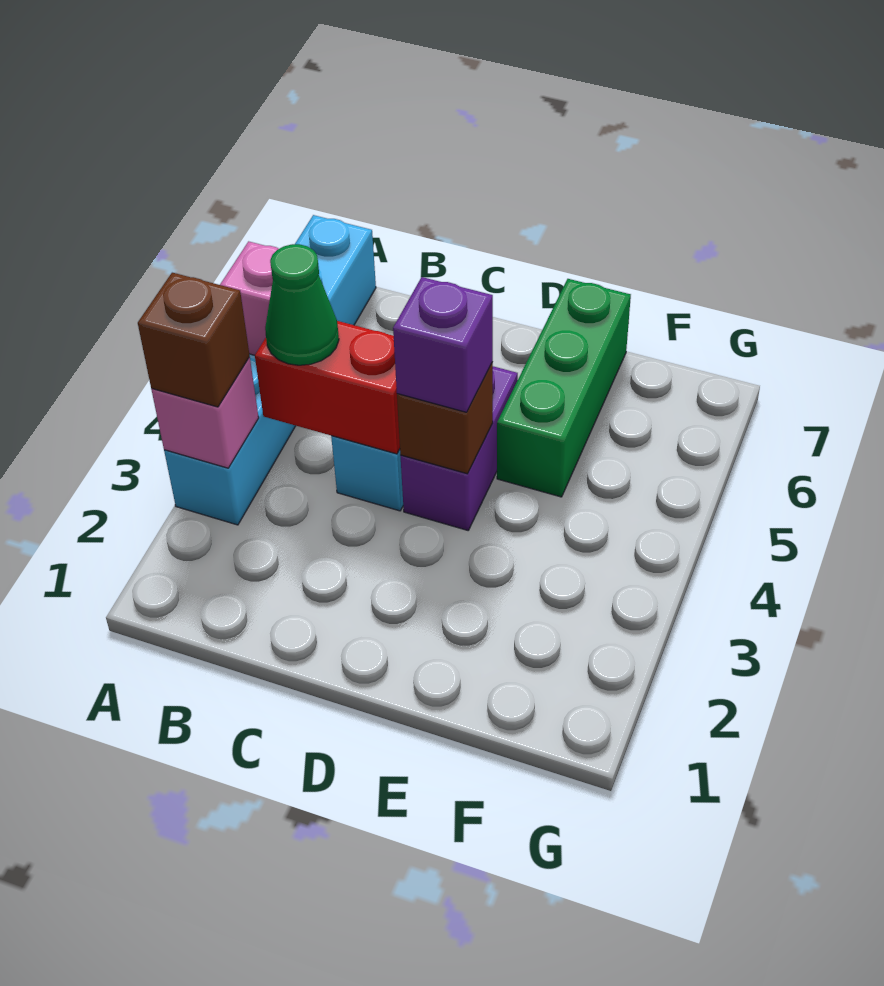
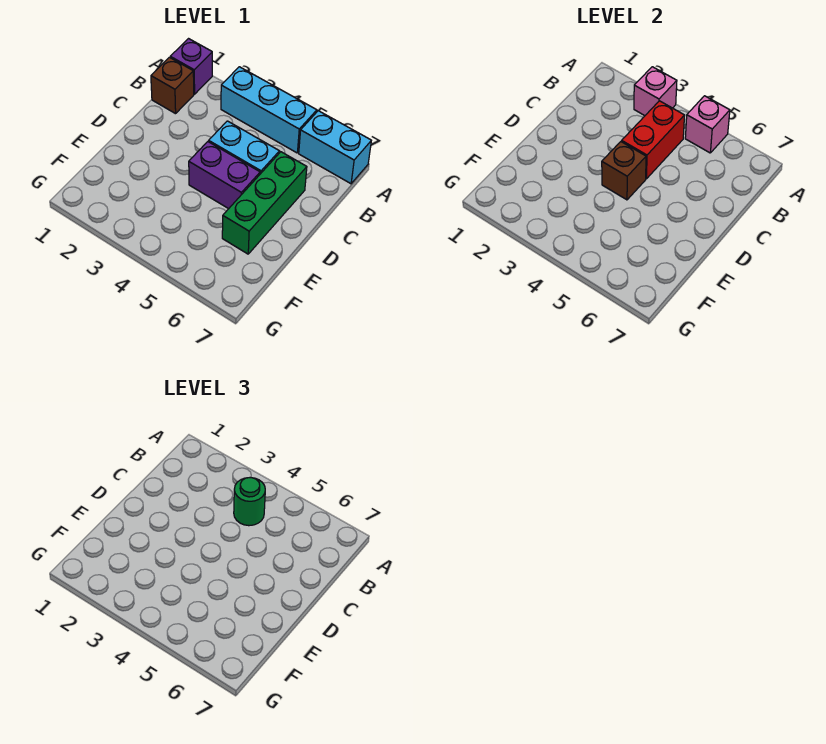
brown 1x1 brick [138,273,250,407] -> brown 1x1 brick moved to [151,57,194,114]
green 1x1 cone [265,244,339,365] -> green 1x1 round brick [234,478,265,526]
purple 1x1 brick [393,277,493,412] -> purple 1x1 brick moved to [170,39,212,94]
green 1x3 brick [497,279,631,497] -> green 1x3 brick turned to [222,152,307,254]

